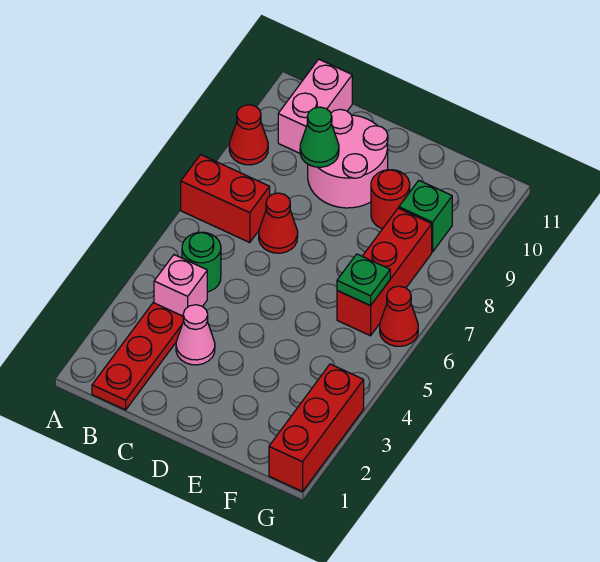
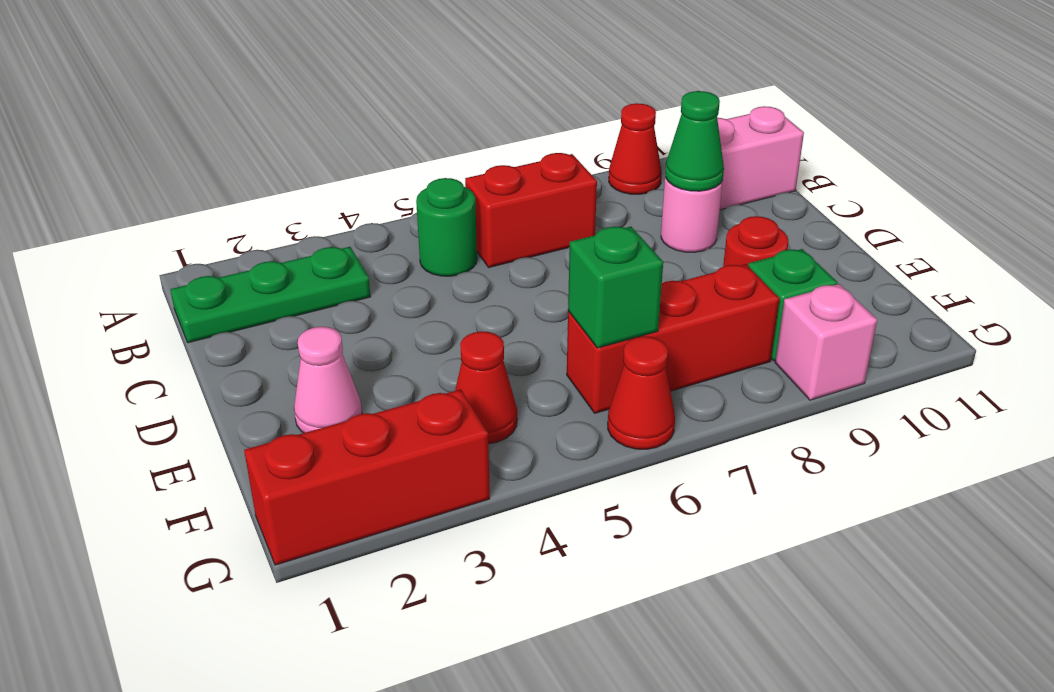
red 1x2 brick [181,155,270,243] -> red 1x2 brick turned to [465,153,597,267]
red 1x3 plate [92,303,184,410] -> green 1x3 plate [170,247,370,343]
pink 1x1 brick [154,255,207,316] -> pink 1x1 brick moved to [775,284,877,400]
pink 1x1 cone [176,305,215,365] -> pink 1x1 cone moved to [294,327,362,433]
red 1x1 cone [259,193,298,253] -> red 1x1 cone moved to [455,331,517,444]
pink 2x2 round brick [308,109,388,208] -> pink 1x1 round brick [661,177,723,252]
green 1x1 plate [337,254,390,306] -> green 1x1 brick [568,227,663,348]

